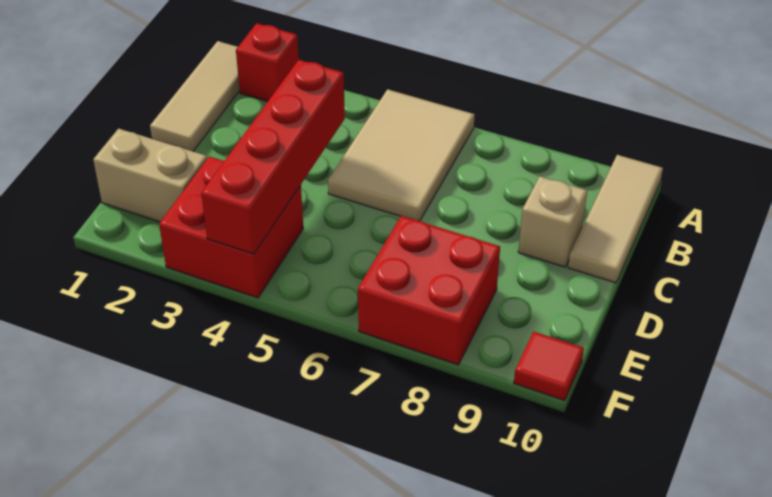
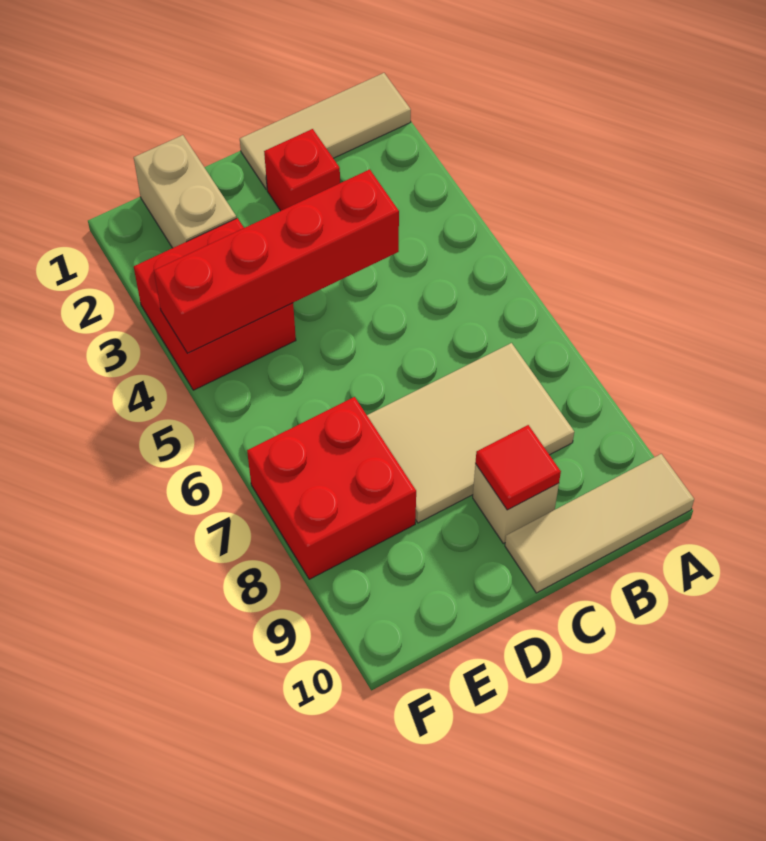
red 1x1 brick [236,23,299,101] -> red 1x1 brick moved to [264,129,340,211]
tan 2x3 tile [328,89,475,221] -> tan 2x3 tile moved to [367,343,574,523]
red 1x1 tile [514,332,584,401] -> red 1x1 tile moved to [475,425,561,510]

